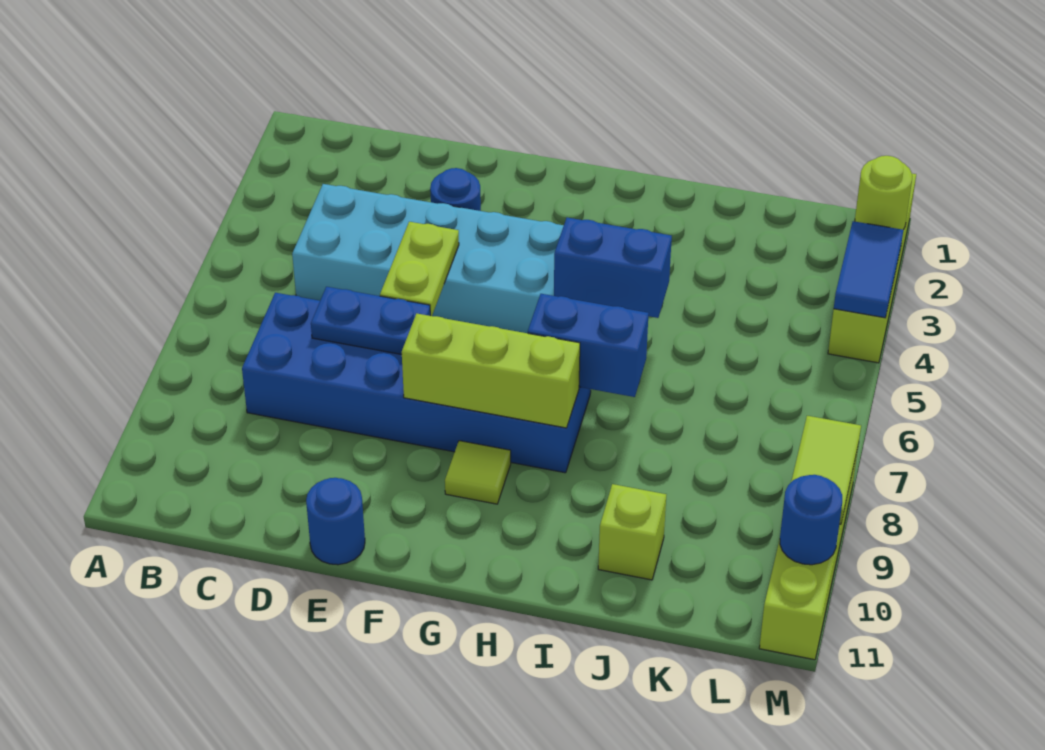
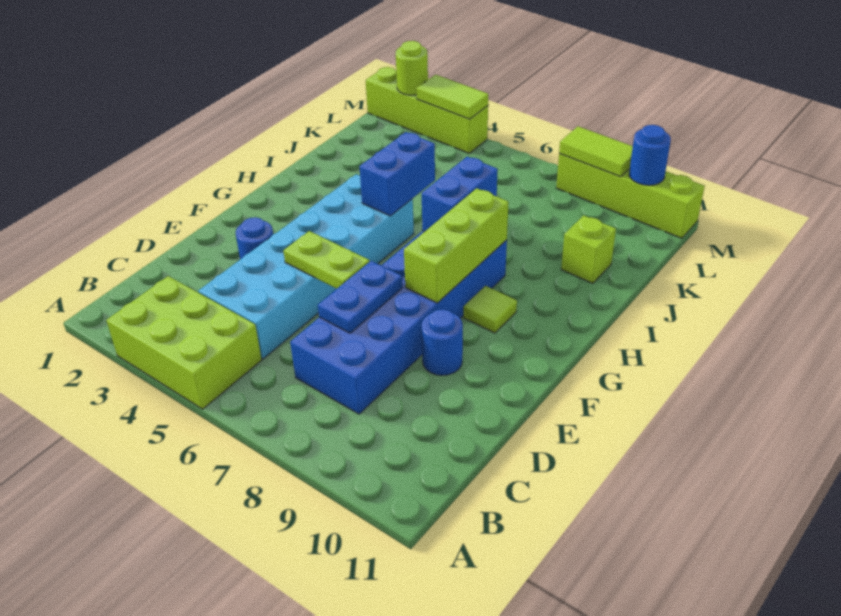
none -> lime 2x3 brick [106,276,262,409]
blue 1x1 round brick [306,478,365,565] -> blue 1x1 round brick moved to [421,309,463,375]
blue 1x2 tile [834,221,903,318] -> lime 1x2 tile [416,75,488,119]

